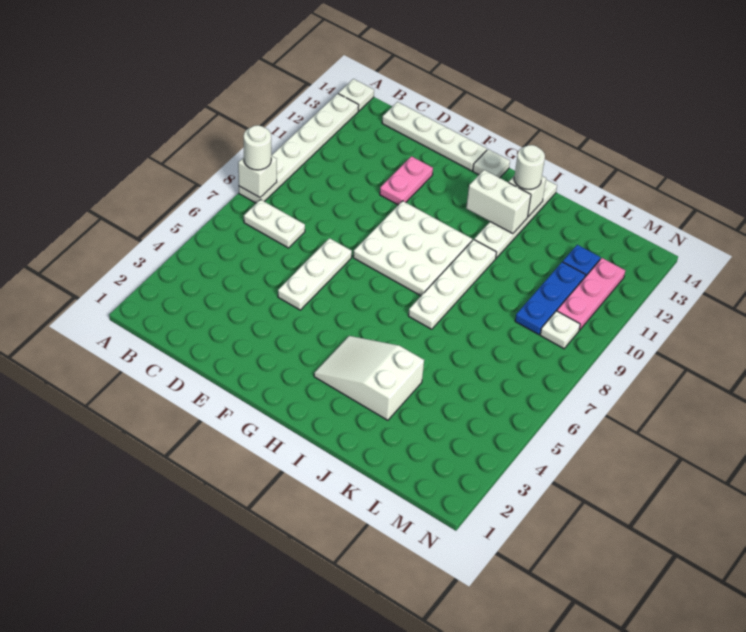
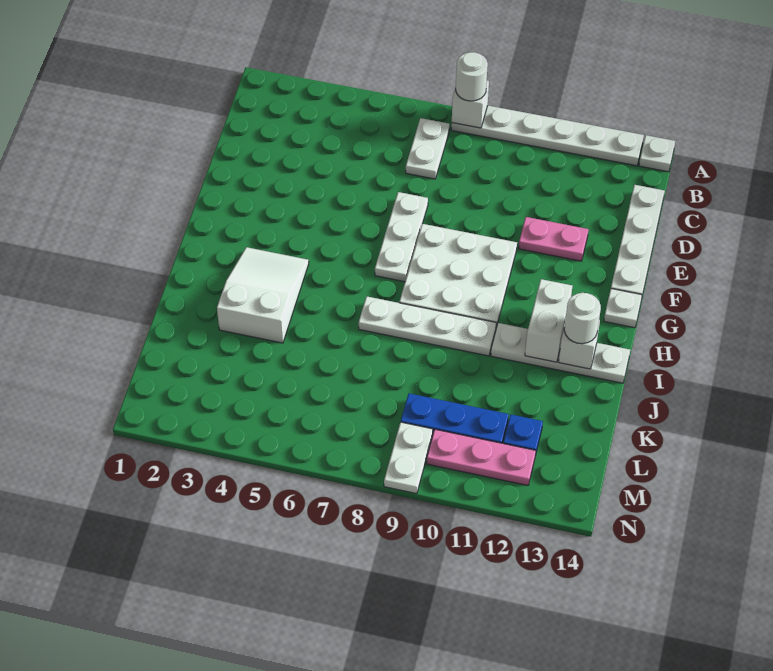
white 1x3 plate [278,238,352,310] -> white 1x3 plate turned to [375,192,428,282]
white 1x1 plate [540,311,580,349] -> white 1x2 plate [384,422,433,494]

